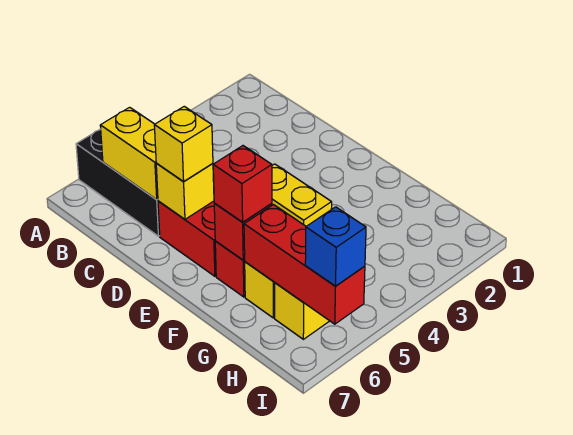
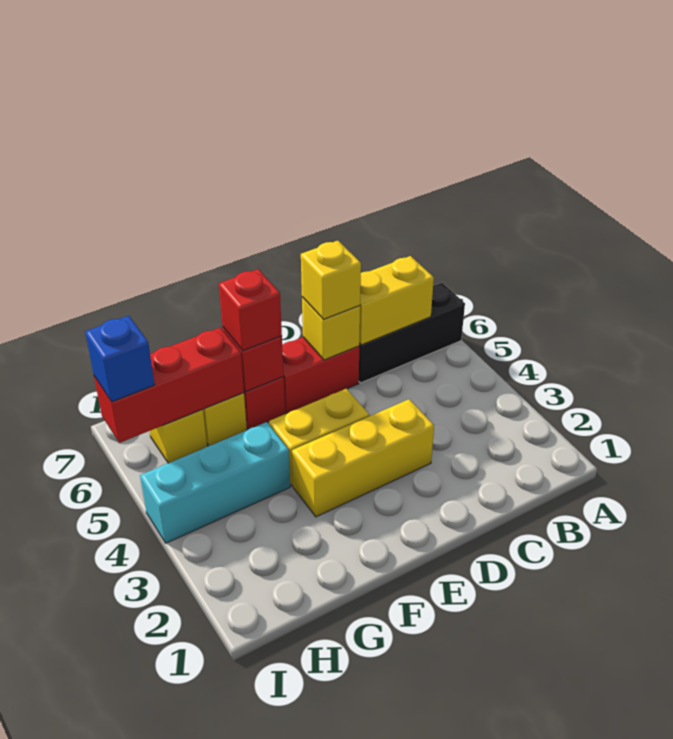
none -> yellow 1x3 brick [292,399,434,517]
none -> cyan 1x3 brick [140,422,290,543]

